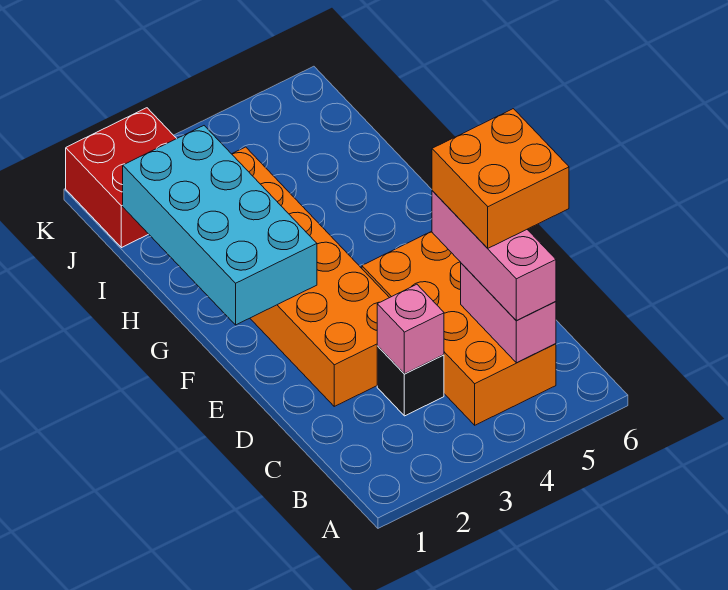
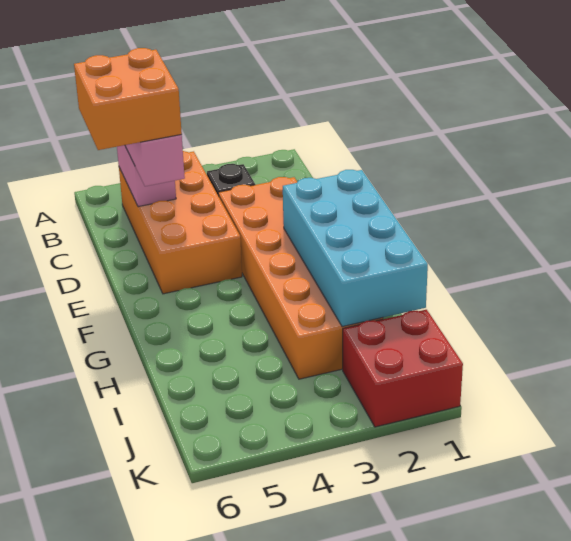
pink 1x1 brick [377,284,444,374] -> none

